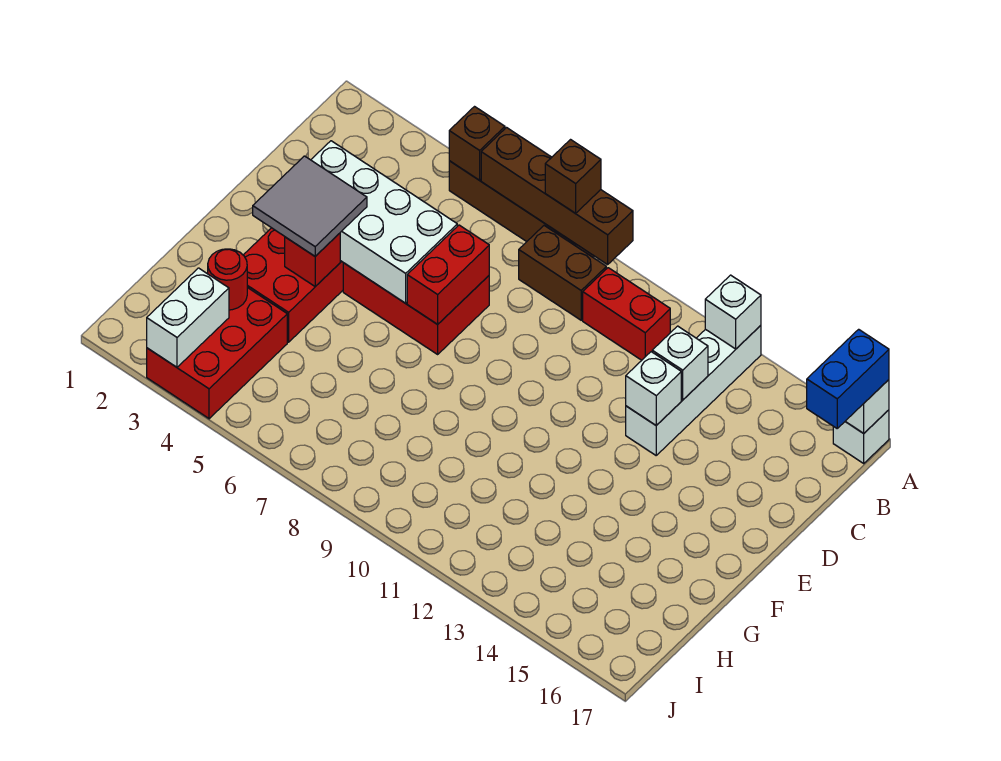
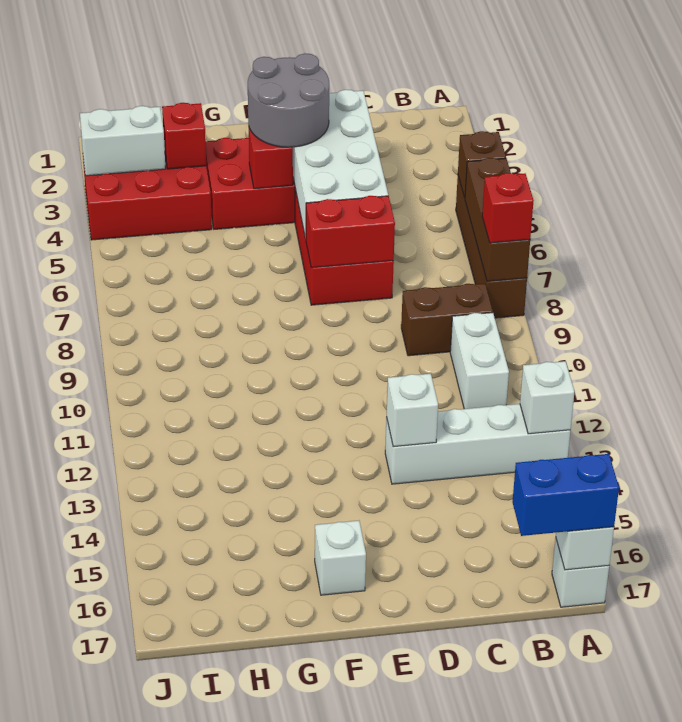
brown 1x4 brick [481,128,633,264] -> brown 1x3 brick [465,158,530,281]
brown 1x1 brick [545,140,601,213] -> red 1x1 brick [482,173,534,243]
brown 1x2 brick [519,226,606,320] -> brown 1x2 brick turned to [401,284,493,356]
red 1x2 brick [583,268,670,360] -> white 1x2 brick [450,313,509,409]
white 1x1 brick [652,326,708,400] -> white 1x1 brick moved to [315,521,366,595]
grey 2x2 tile [253,156,367,256] -> grey 2x2 round brick [248,54,329,147]
red 1x1 round brick [208,249,247,310] -> red 1x1 brick [162,103,206,169]

